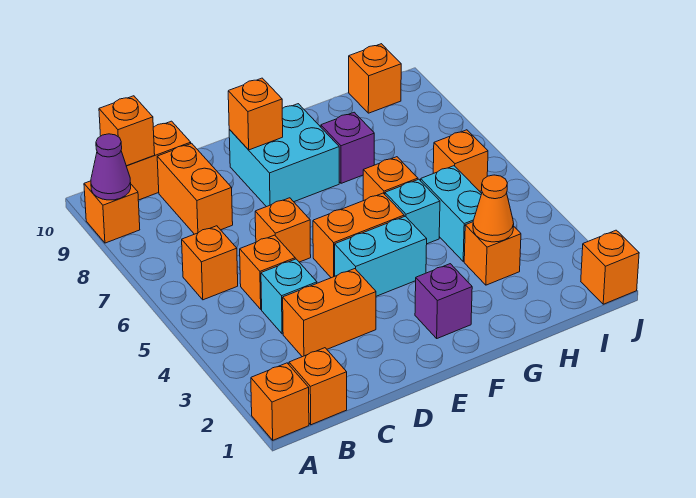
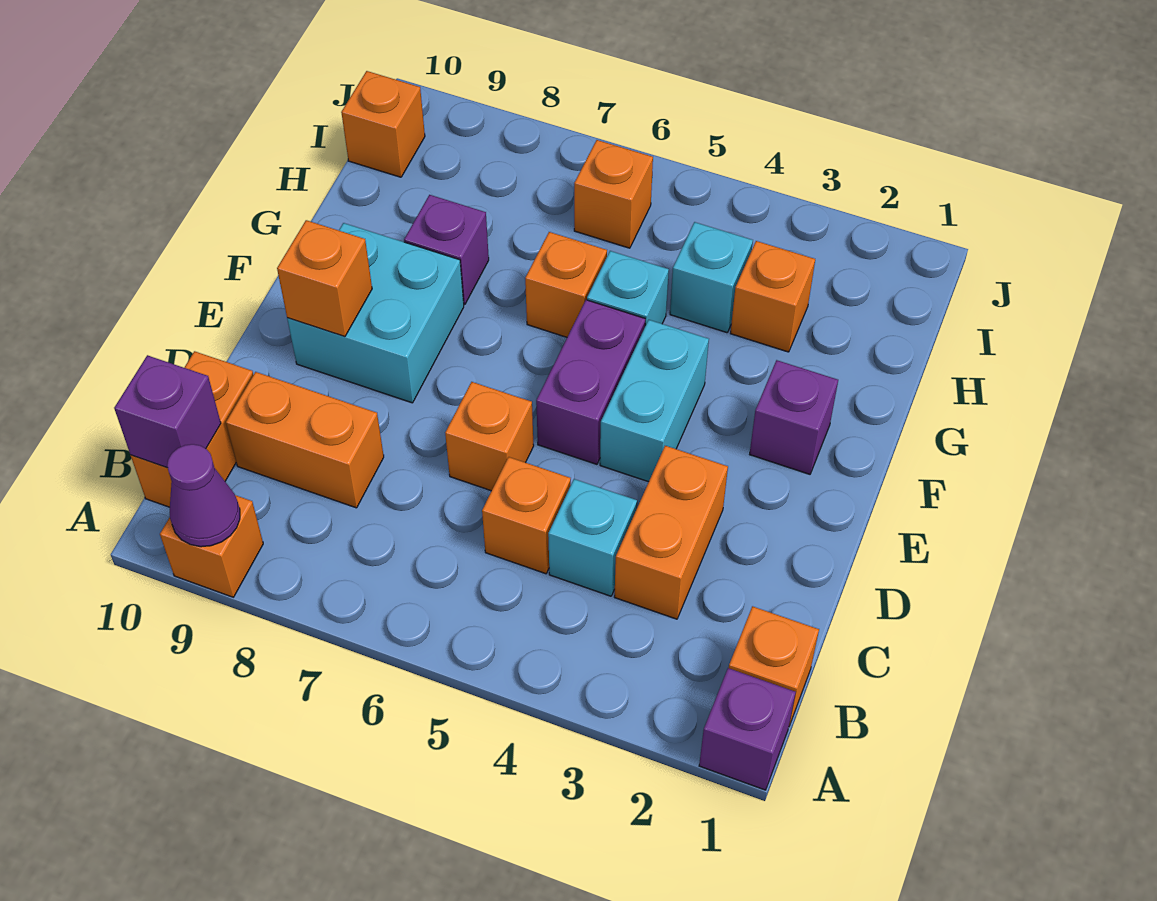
orange 1x1 brick [251,363,309,440] -> purple 1x1 brick [699,668,796,790]
orange 1x1 brick [182,226,238,300] -> none
orange 1x1 brick [99,96,155,166] -> purple 1x1 brick [114,355,221,468]
orange 1x2 brick [313,193,404,278] -> purple 1x2 brick [536,300,645,464]
orange 1x1 cone [473,175,514,242] -> none
cyan 1x2 brick [421,166,482,261] -> cyan 1x1 brick [670,222,753,333]
orange 1x1 brick [581,230,639,304] -> none

